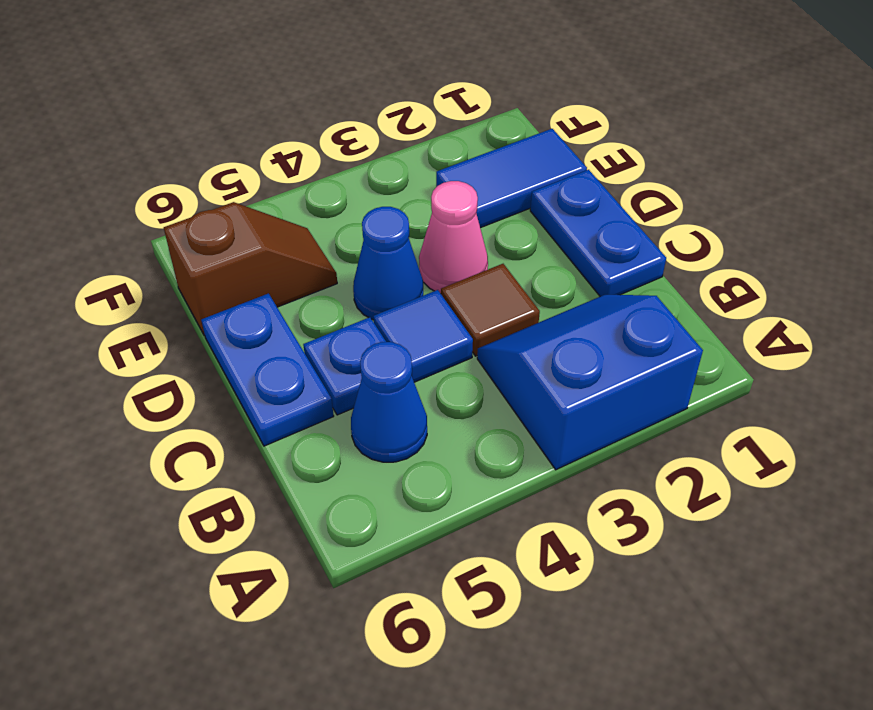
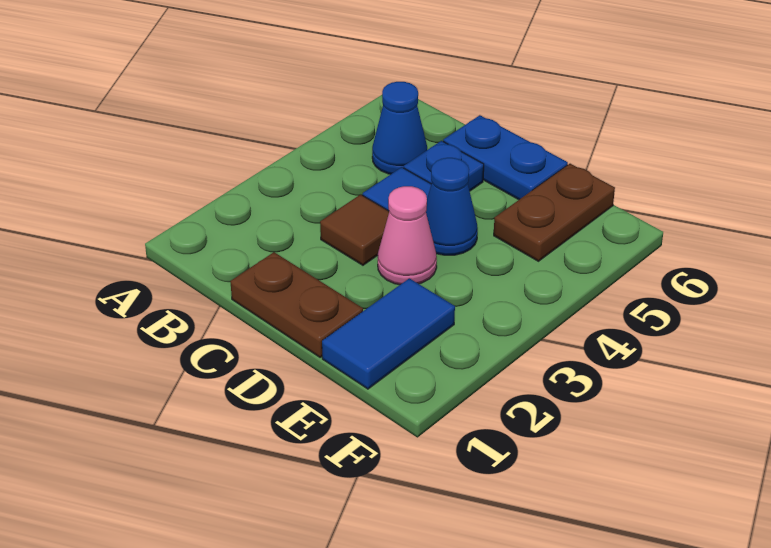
blue 2x2 slope [477,295,703,470] -> none
blue 1x2 plate [530,170,666,296] -> brown 1x2 plate [230,252,363,357]
brown 1x2 slope [164,202,337,336] -> brown 1x2 plate [494,164,615,261]

